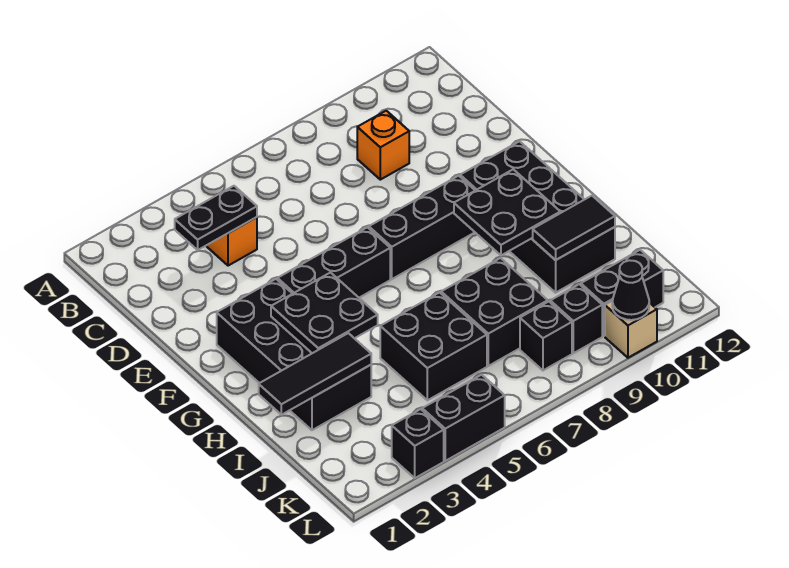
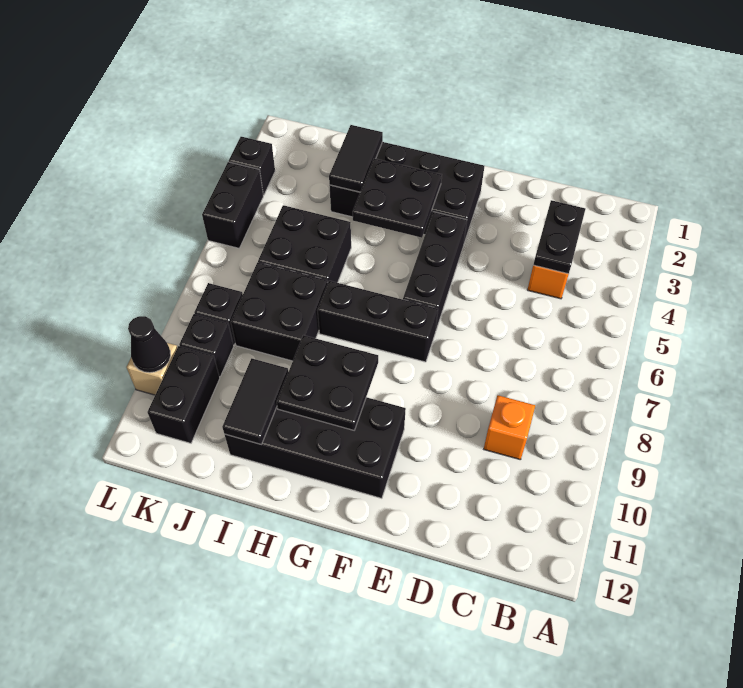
black 1x3 brick [369,176,475,279] -> black 1x3 brick turned to [317,281,438,362]
black 1x3 tile [259,333,371,415] -> black 1x2 tile [329,125,383,192]

